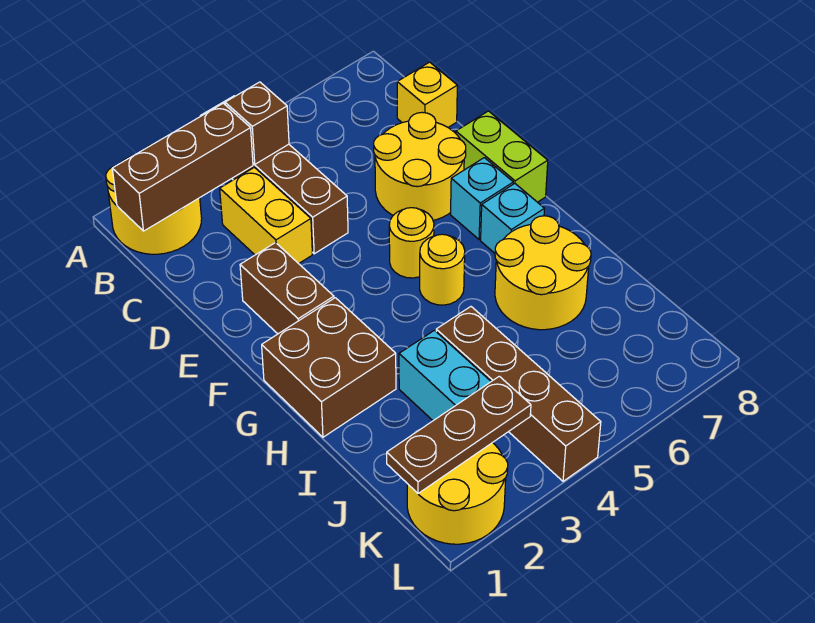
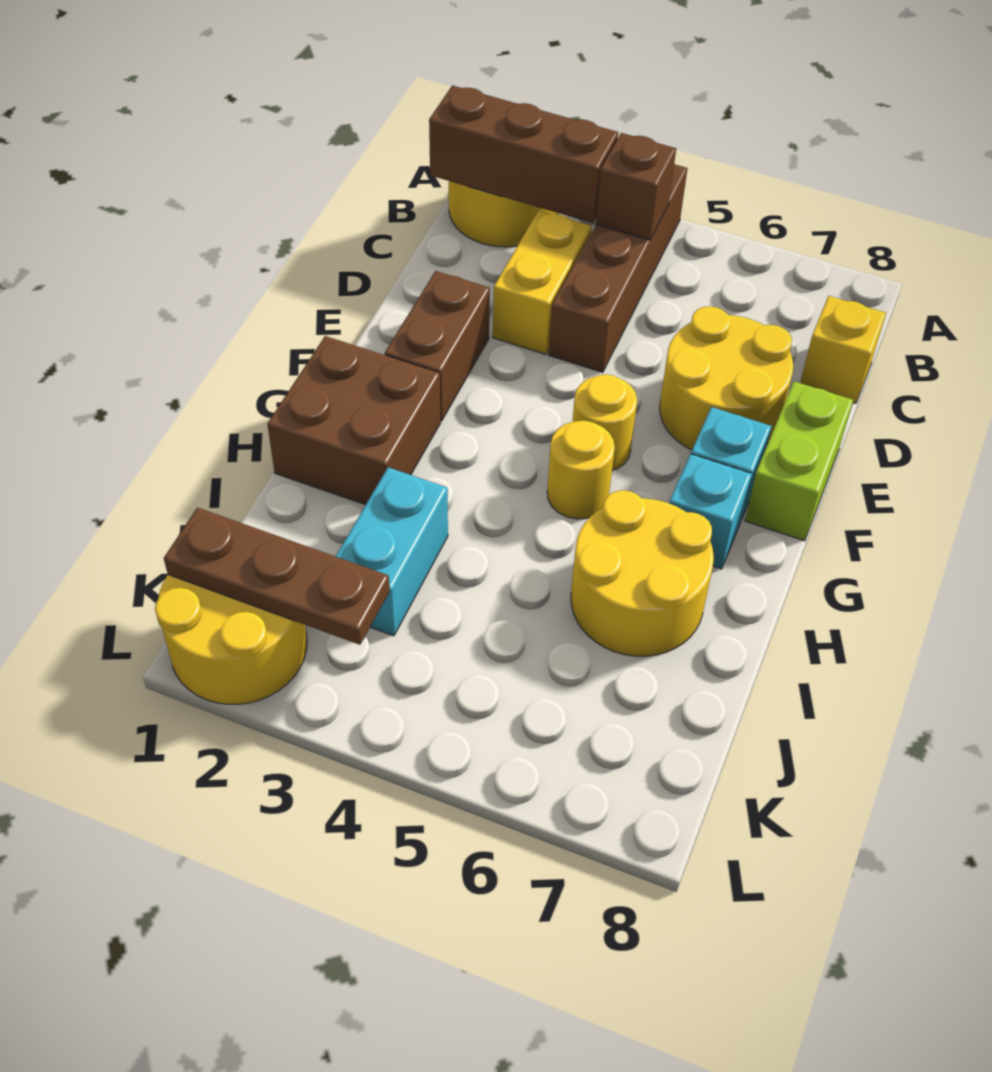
brown 1x4 brick [436,307,601,481] -> none

